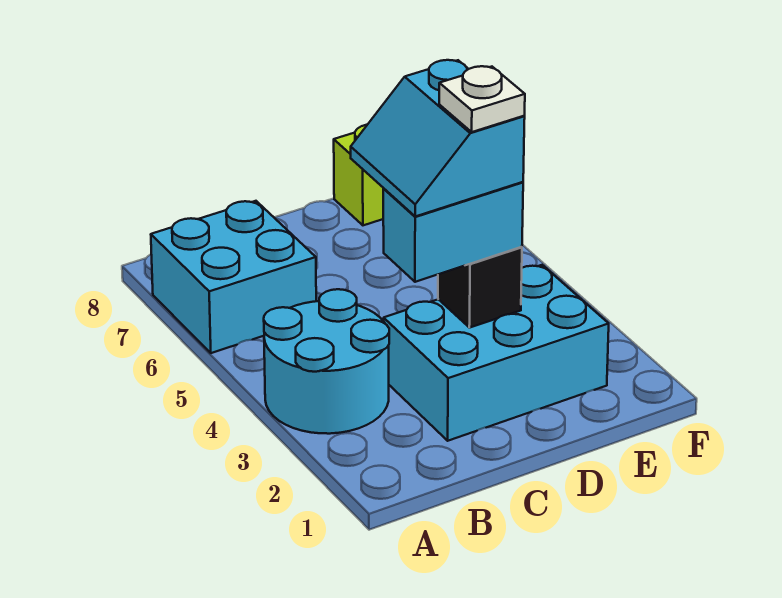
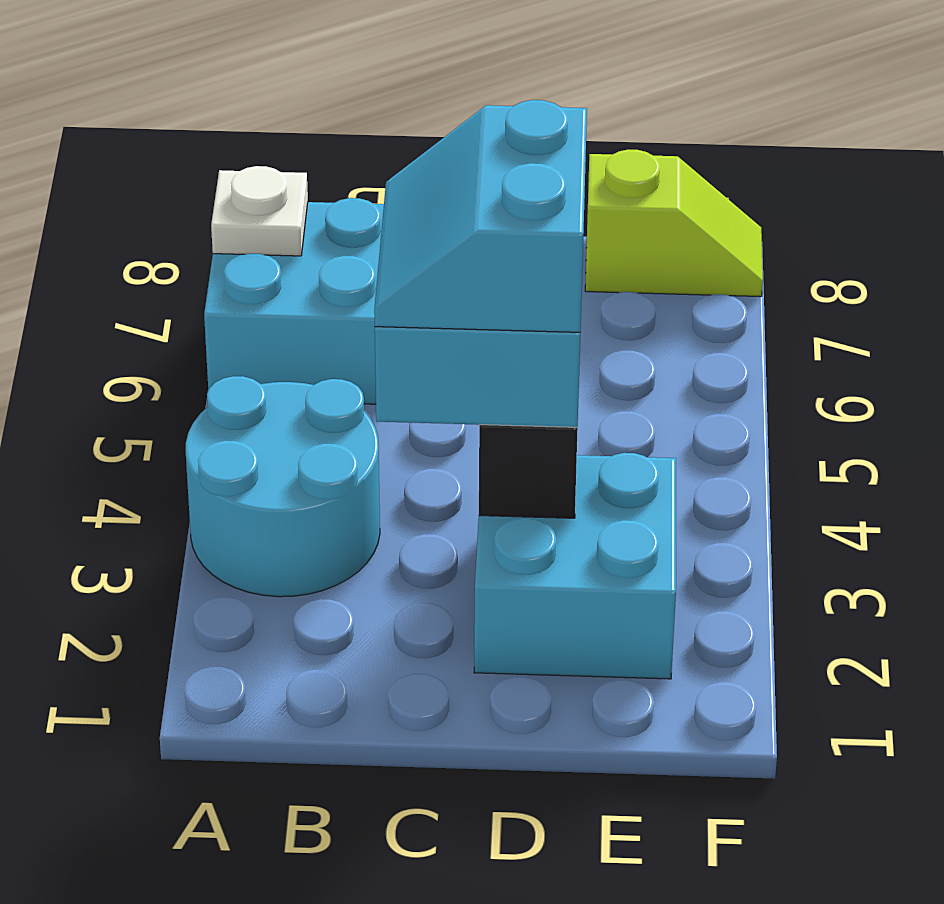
cyan 2x3 brick [384,265,609,441] -> cyan 2x2 brick [474,453,676,679]
white 1x1 plate [439,66,525,132] -> white 1x1 plate moved to [211,166,308,256]

